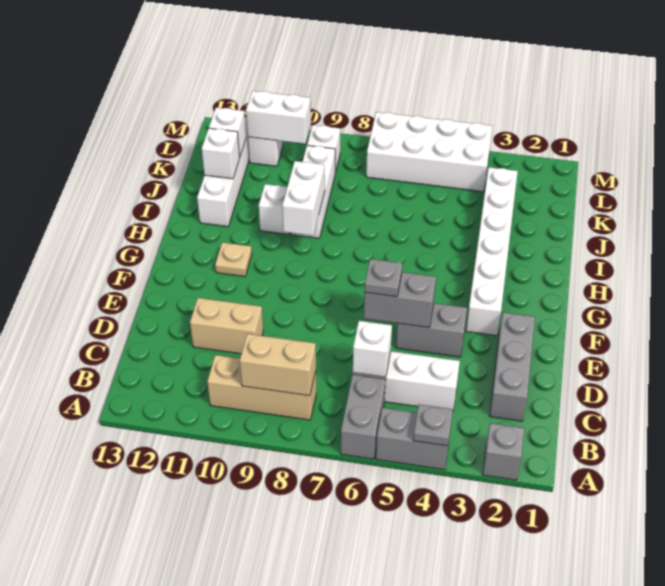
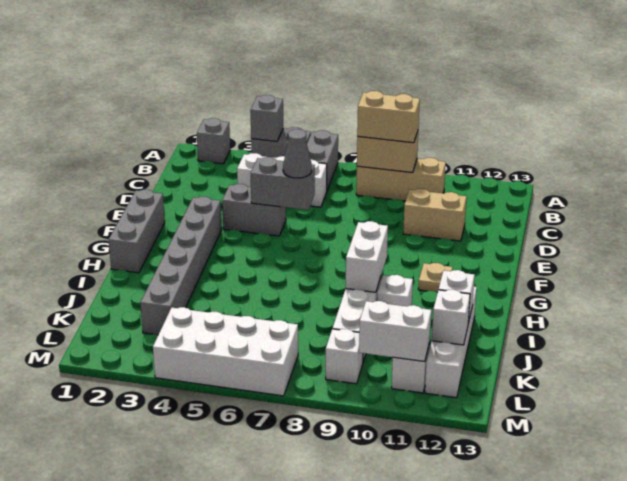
grey 1x1 plate [413,405,453,446] -> grey 1x1 brick [250,95,283,141]
none -> tan 1x2 brick [357,91,420,143]
grey 1x3 brick [490,312,535,421] -> grey 1x3 brick moved to [109,190,165,273]
white 1x1 brick [353,321,392,377] -> none
grey 1x1 plate [364,259,402,297] -> grey 1x1 cone [283,129,312,178]
white 1x6 brick [466,167,518,336] -> grey 1x6 brick [140,197,222,335]

